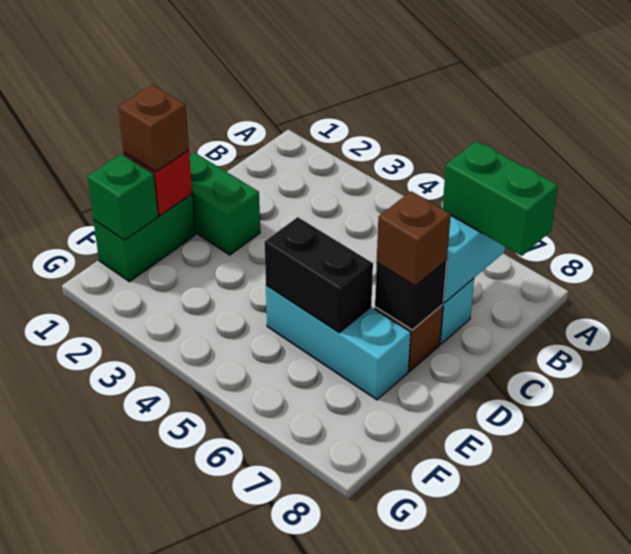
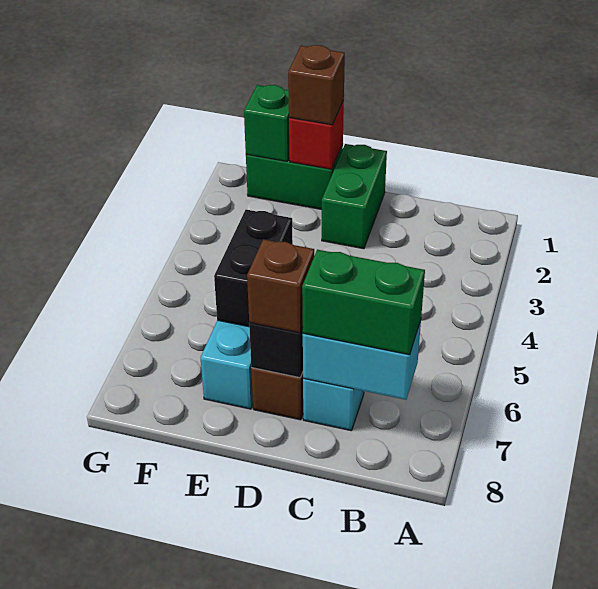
green 1x2 brick [442,141,558,256] -> green 1x2 brick turned to [302,250,425,355]

